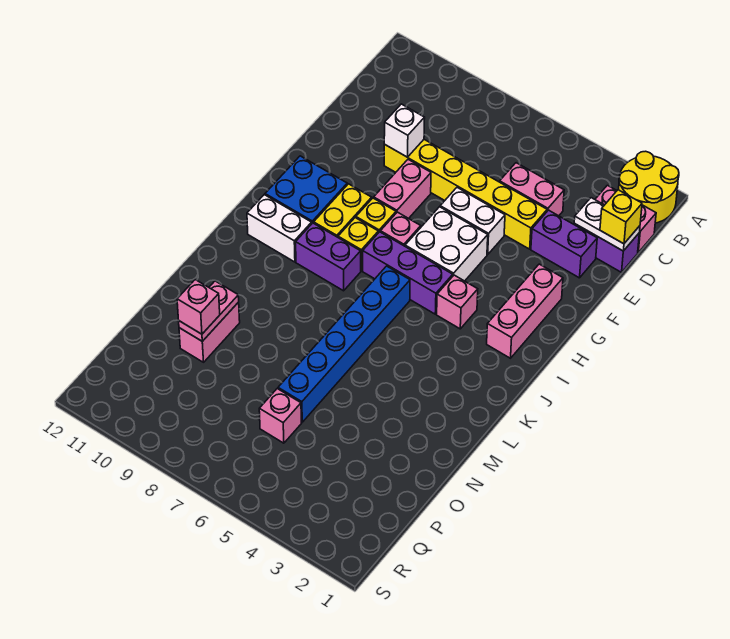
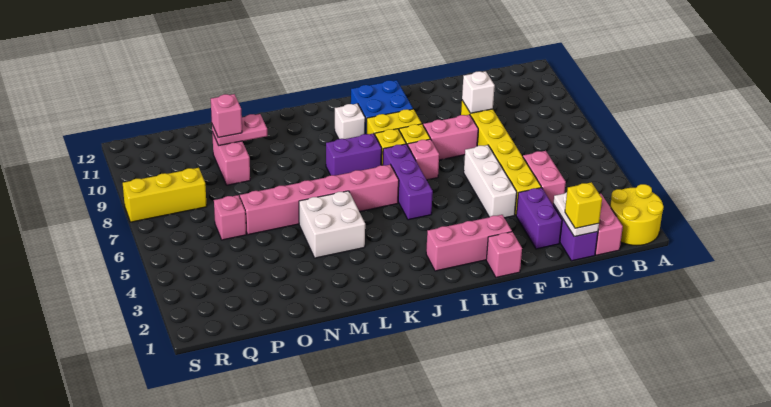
white 1x2 brick [440,188,505,254] -> white 1x3 brick [464,145,517,218]
white 2x2 brick [405,207,488,281] -> white 2x2 brick moved to [299,191,365,258]
pink 1x1 brick [437,275,478,329] -> pink 1x1 brick moved to [486,232,522,277]
blue 1x6 brick [278,266,410,422] -> pink 1x6 brick [240,165,399,235]
purple 1x2 brick [296,223,361,291] -> purple 1x2 brick turned to [326,133,382,176]
white 1x2 brick [247,195,312,262] -> white 1x1 brick [335,104,365,139]
pink 1x2 brick [179,302,240,362] -> pink 1x2 brick turned to [212,132,250,185]
none -> yellow 1x3 brick [123,168,207,222]

